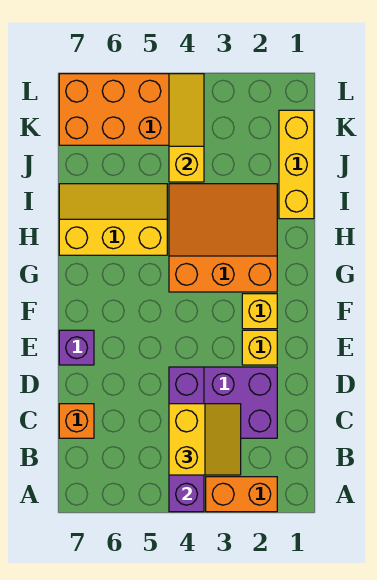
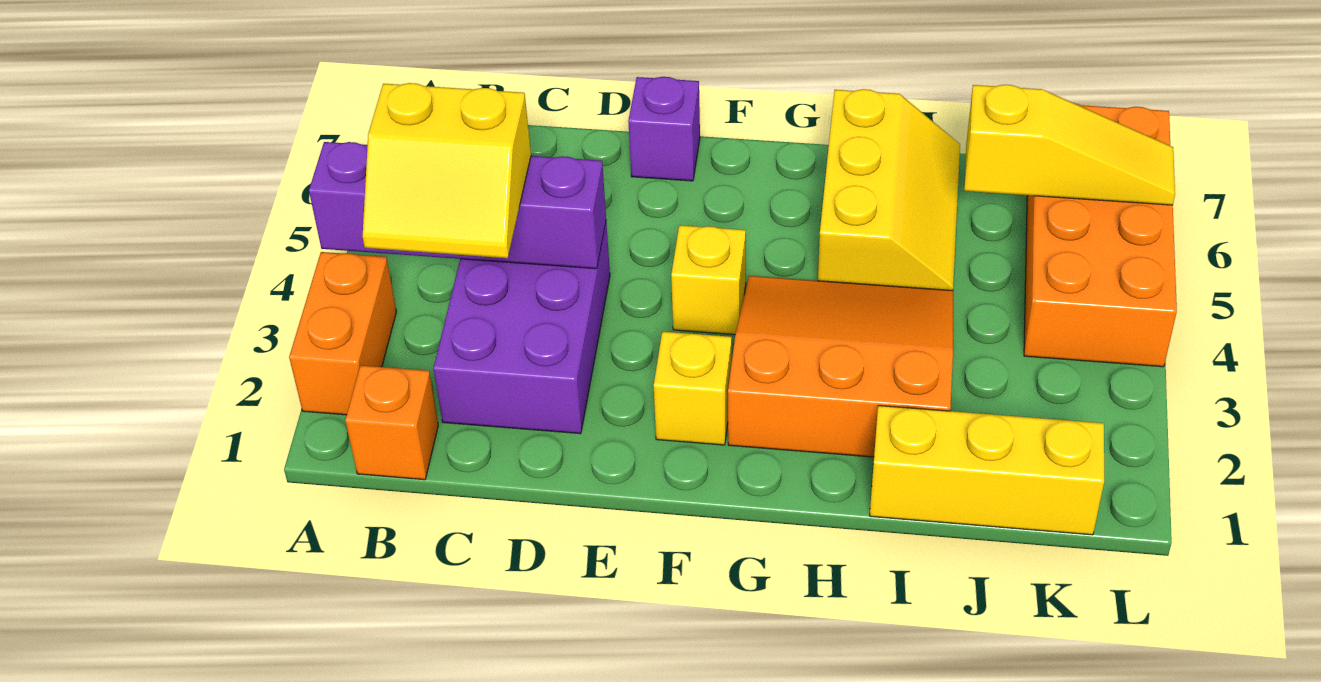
orange 1x1 brick [59,404,94,438] -> orange 1x1 brick moved to [345,365,438,480]
yellow 1x1 brick [242,330,277,365] -> yellow 1x1 brick moved to [671,225,746,335]
orange 3x3 slope [169,184,277,292] -> orange 3x3 slope turned to [728,276,953,457]
yellow 1x3 slope [169,74,204,182] -> yellow 1x3 slope moved to [964,85,1175,205]

